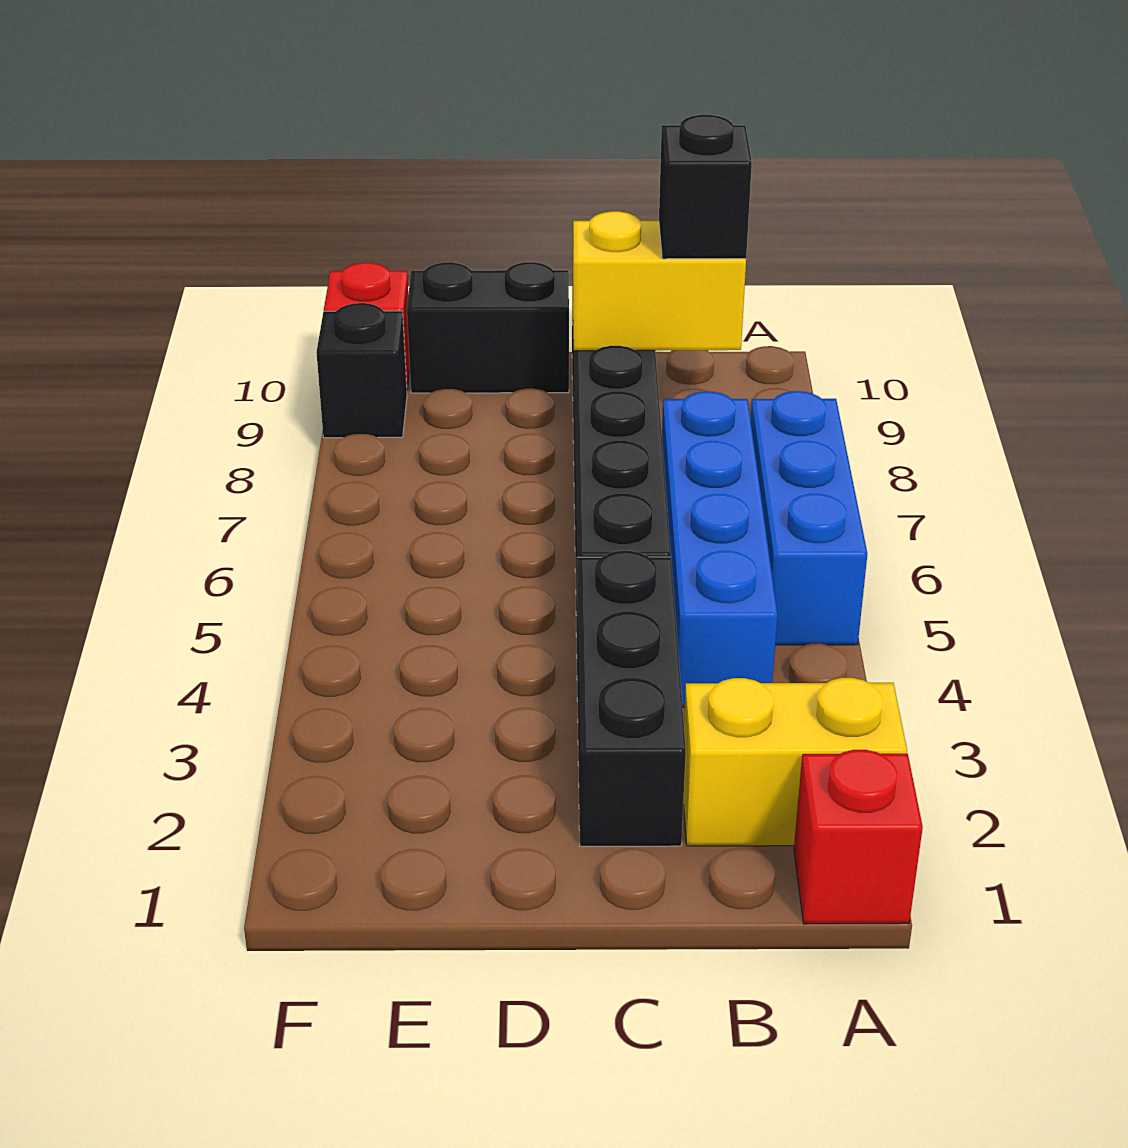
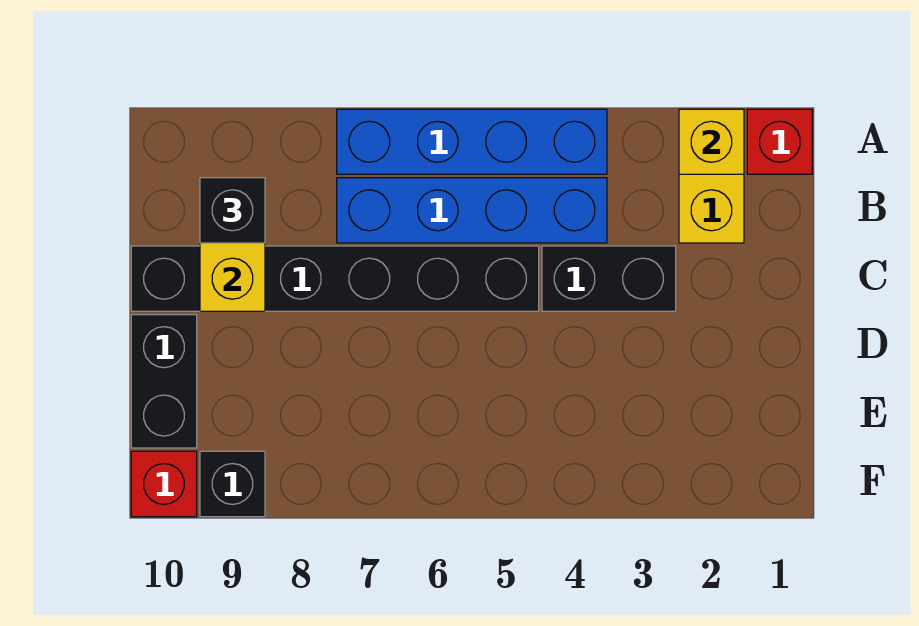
none -> yellow 1x1 brick [679,109,744,174]
blue 1x3 brick [751,391,867,645] -> blue 1x4 brick [337,109,607,174]
black 1x3 brick [577,551,686,846] -> black 1x2 brick [542,246,676,311]

